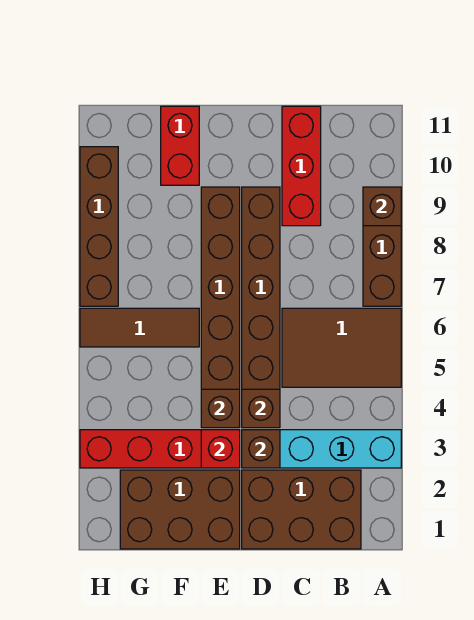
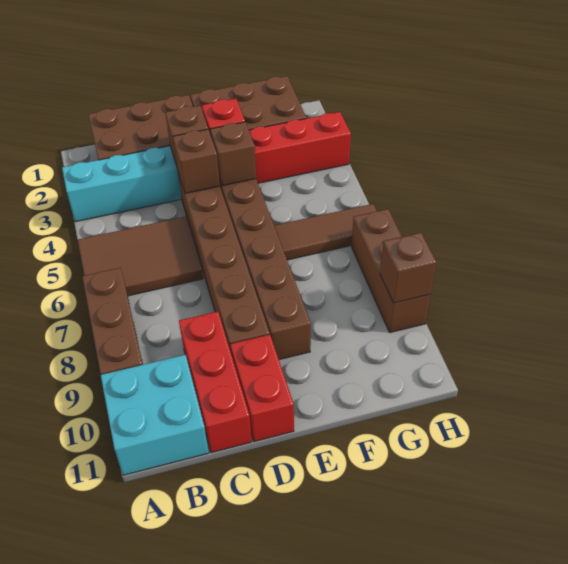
brown 1x1 brick [363,187,401,226] -> brown 1x1 brick moved to [380,233,437,303]
none -> cyan 2x2 brick [101,355,209,475]
red 1x2 brick [161,106,199,185] -> red 1x2 brick moved to [230,335,294,442]
brown 1x4 brick [80,147,118,306] -> brown 1x3 brick [352,209,431,333]

